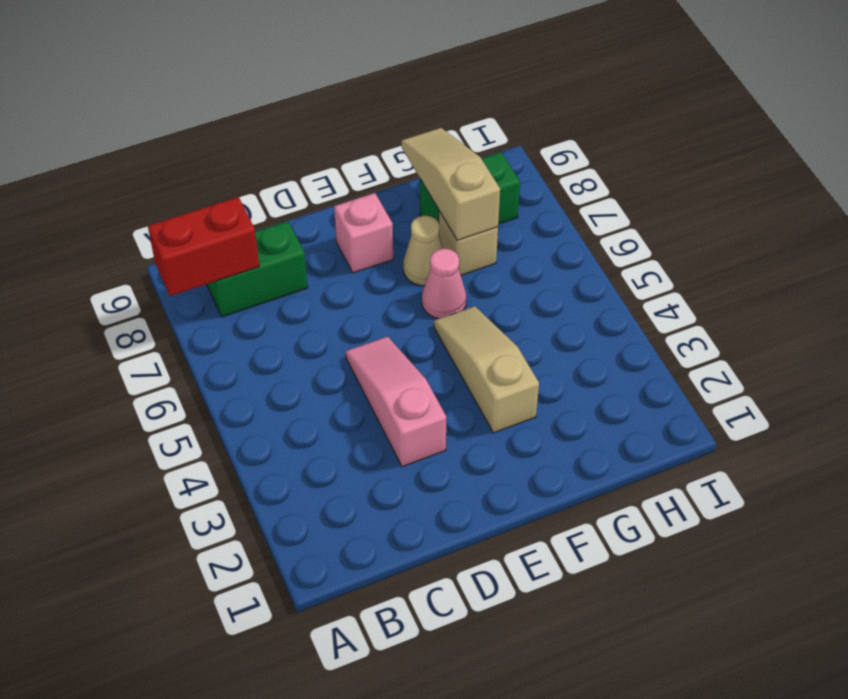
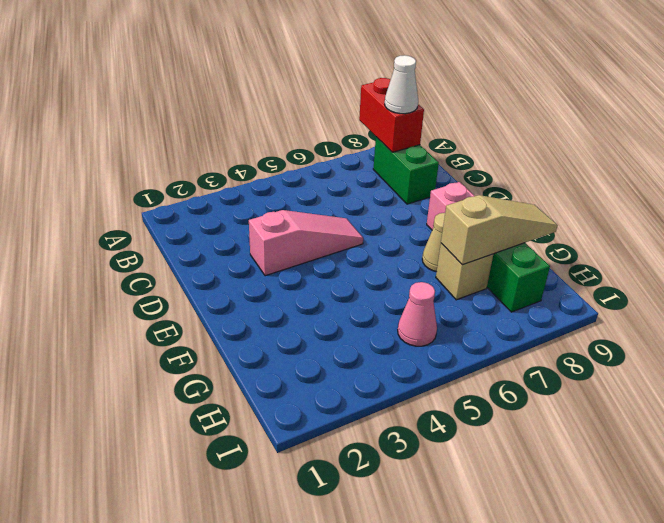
none -> white 1x1 cone [385,55,418,114]
tan 1x3 slope [434,306,539,433] -> none
pink 1x1 cone [422,249,466,319] -> pink 1x1 cone moved to [398,282,437,346]

